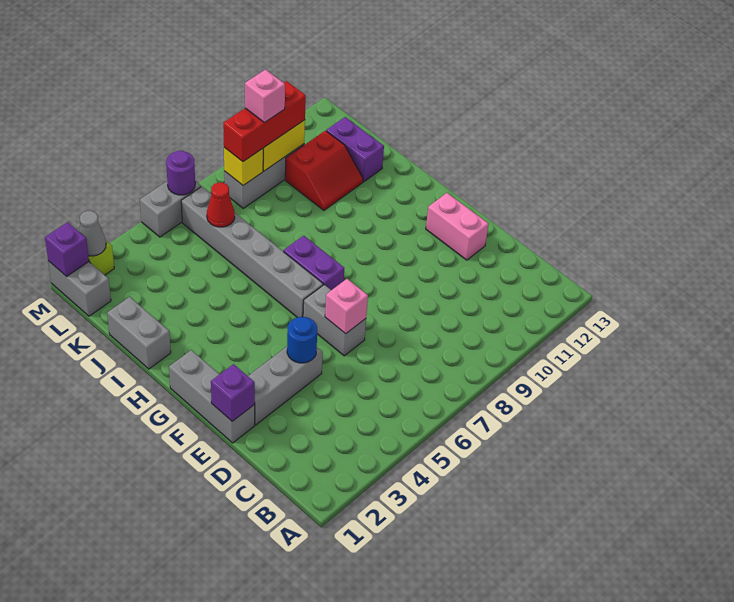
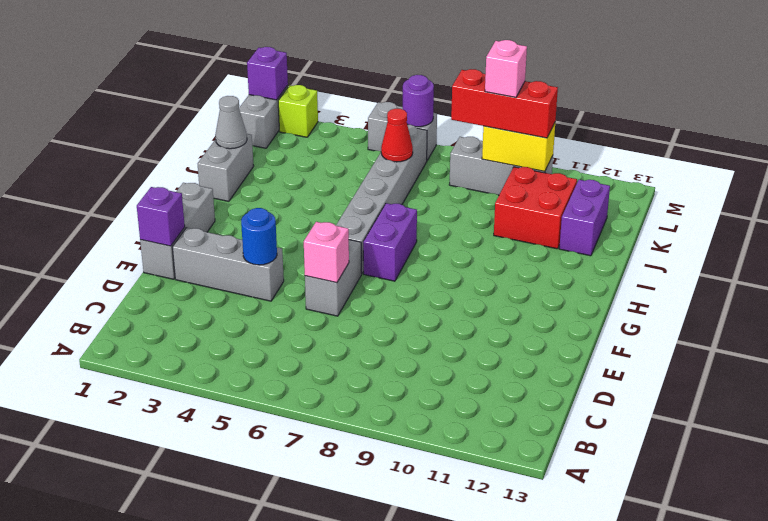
pink 1x2 brick [426,193,489,260] -> none
red 2x2 slope [285,131,363,210] -> red 2x2 brick [494,167,577,249]
yellow 1x1 brick [224,148,263,185] -> none
grey 1x1 cone [79,211,106,256] -> grey 1x1 cone moved to [215,96,247,149]

